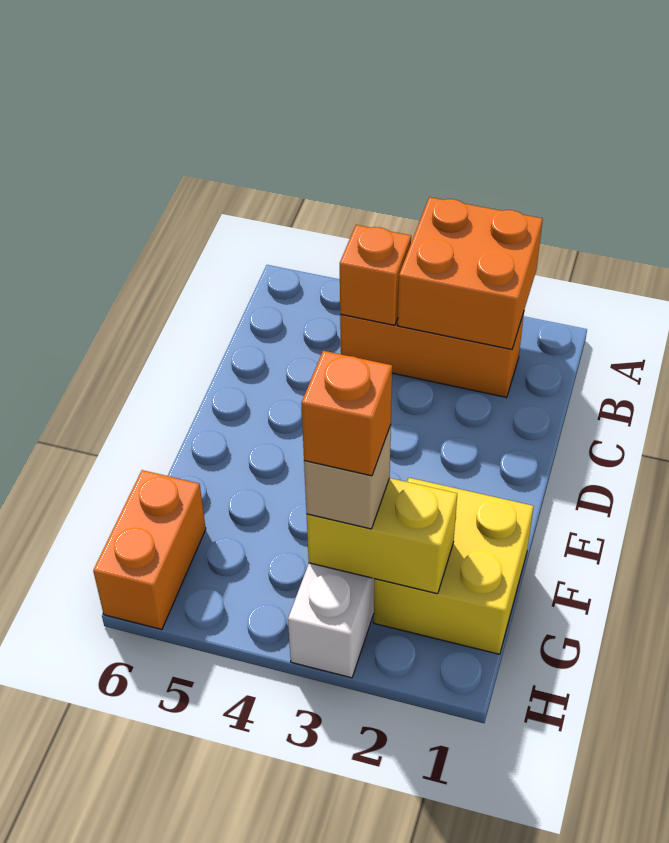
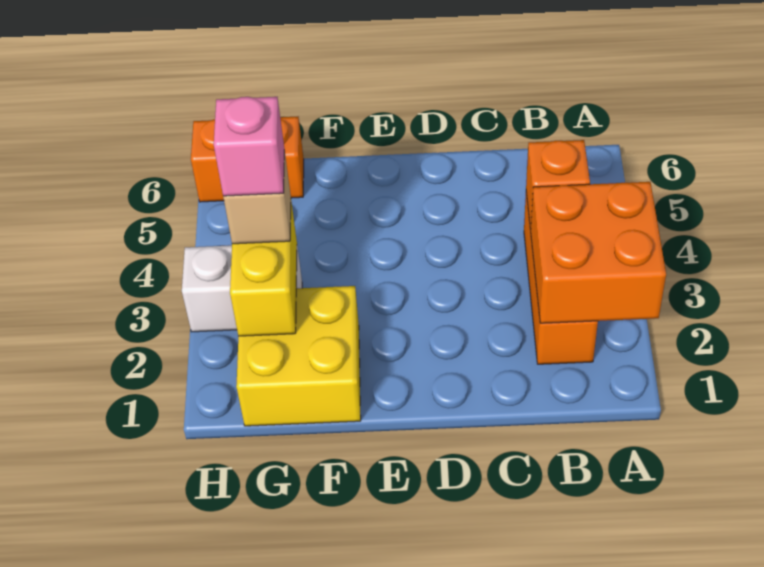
orange 1x1 brick [301,351,392,476] -> pink 1x1 brick [214,97,284,196]

